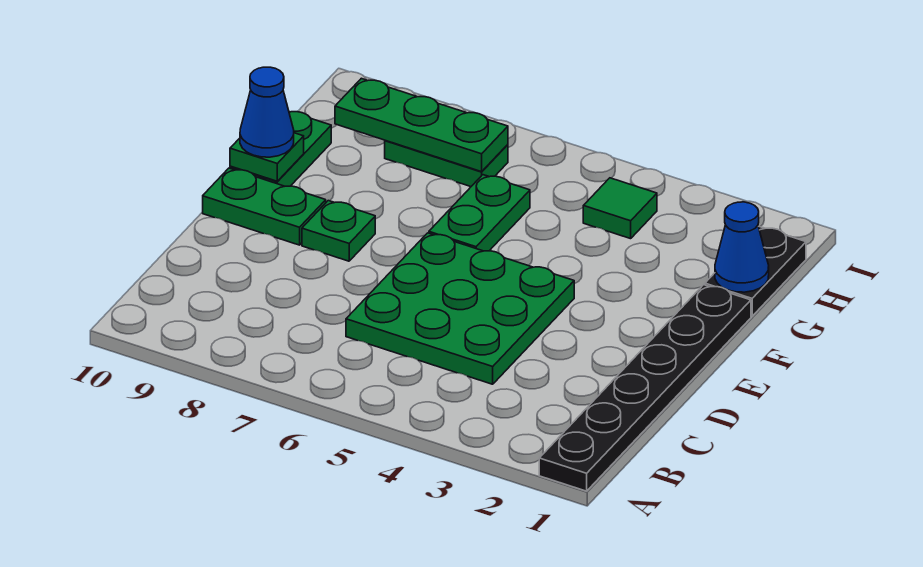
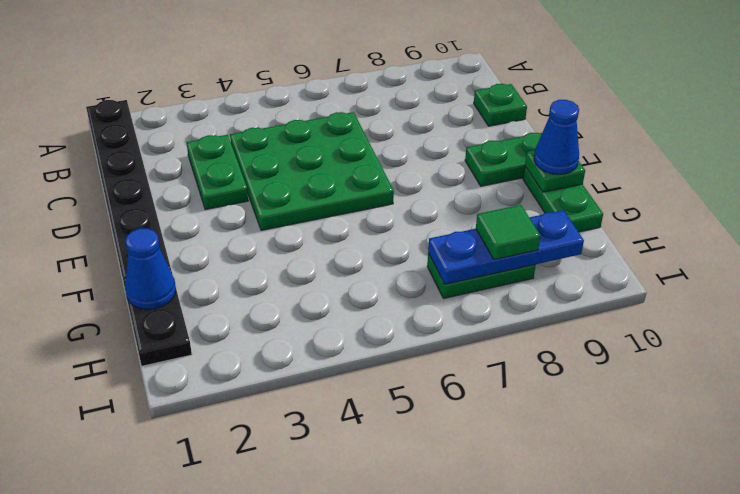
green 1x1 plate [302,201,375,261] -> green 1x1 plate moved to [474,84,527,126]
green 1x2 plate [429,175,530,251] -> green 1x2 plate moved to [187,135,248,210]
green 1x1 tile [583,178,657,239] -> green 1x1 tile moved to [476,205,540,259]
green 1x3 plate [335,78,508,172] -> blue 1x3 plate [428,210,584,284]

